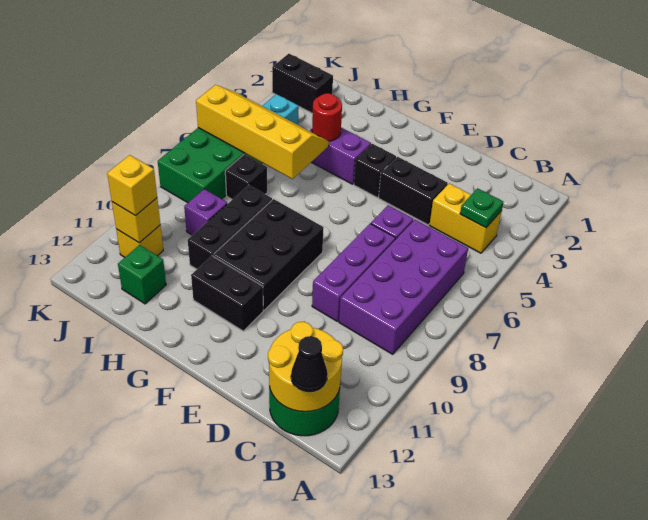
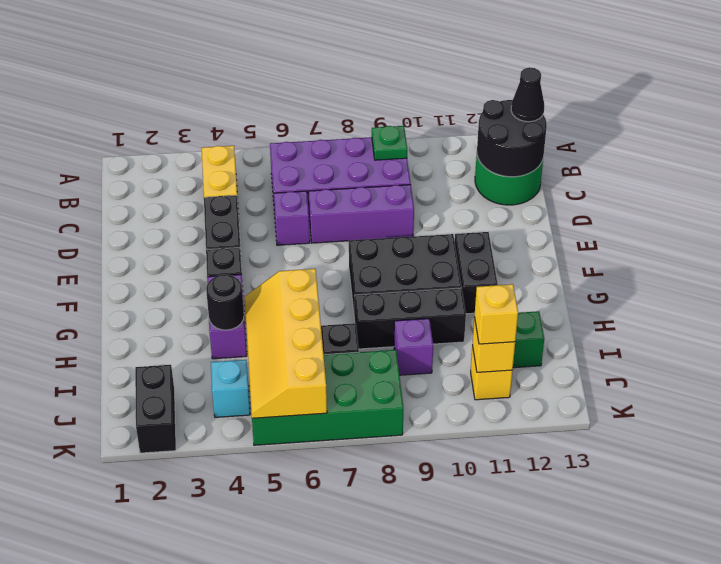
green 1x1 plate [460,188,503,228] -> green 1x1 plate moved to [372,126,407,160]
yellow 2x2 round brick [268,322,343,412] -> black 2x2 round brick [477,100,547,177]
red 1x1 round brick [312,93,342,141] -> black 1x1 round brick [206,274,244,330]

